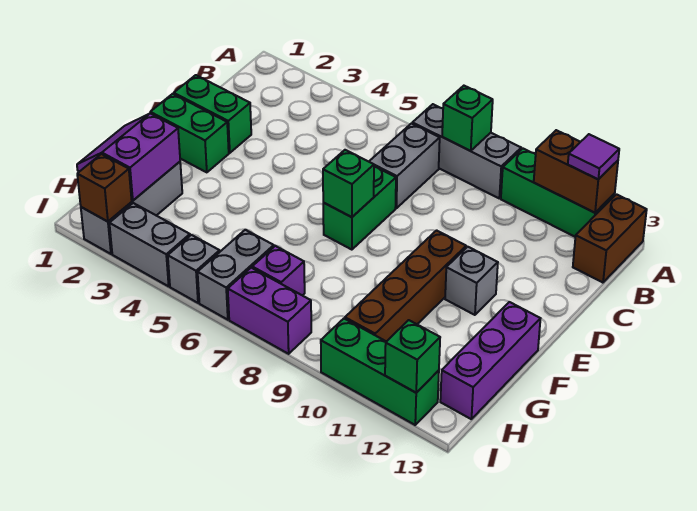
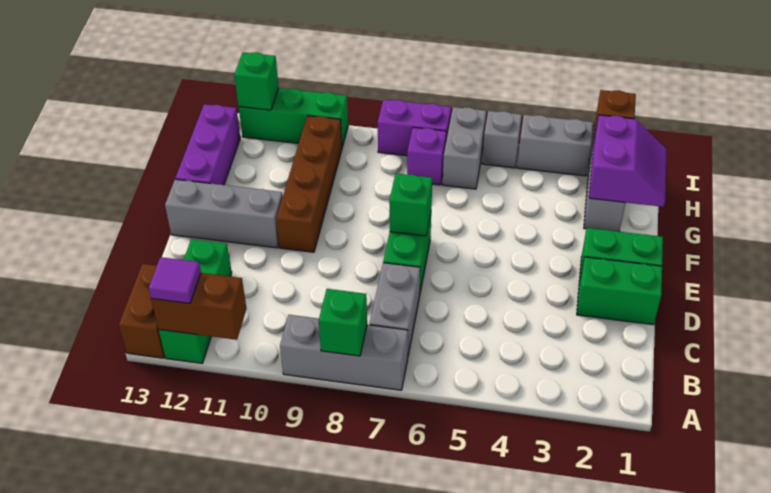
green 1x3 brick [501,149,615,237] -> green 1x3 brick turned to [159,239,232,363]
grey 1x1 brick [445,247,498,315] -> grey 1x3 brick [165,179,283,248]

